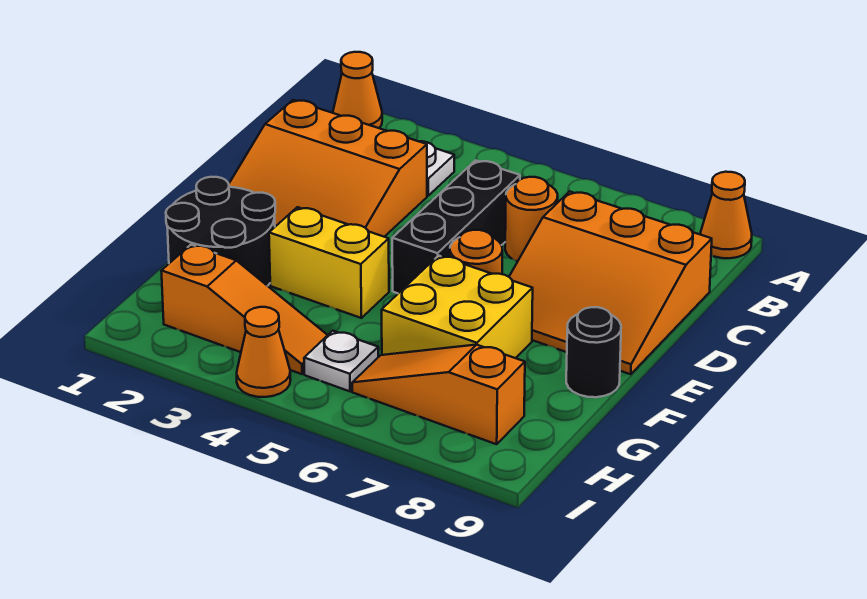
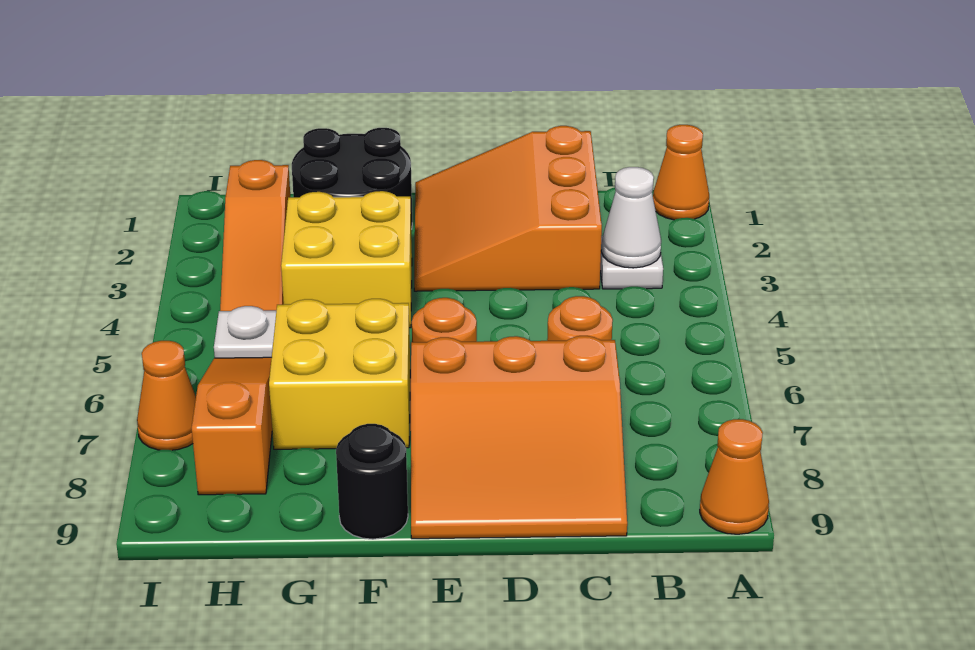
none -> white 1x1 cone [601,167,661,268]
black 1x3 brick [392,160,520,293] -> none
orange 3x3 slope [509,191,712,374] -> orange 3x3 slope turned to [411,336,627,539]
yellow 1x2 brick [269,207,389,318] -> yellow 2x2 brick [281,191,412,328]
orange 1x1 cone [237,307,291,397] -> orange 1x1 cone moved to [137,341,196,450]

